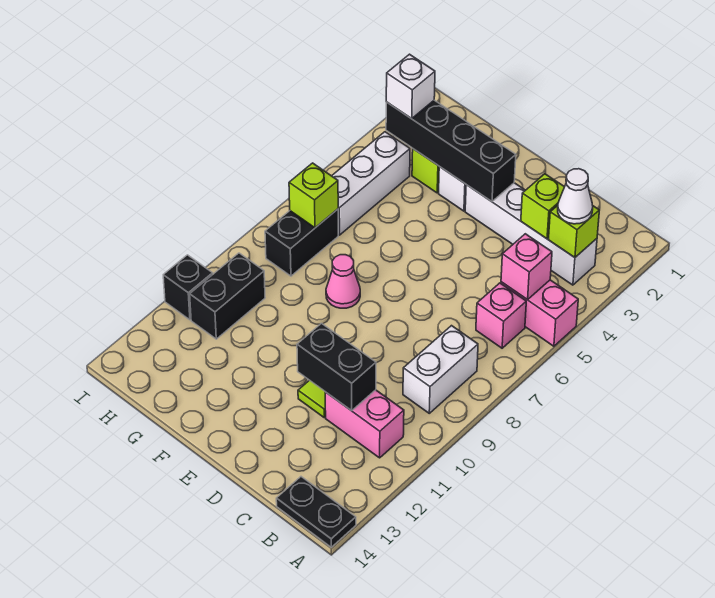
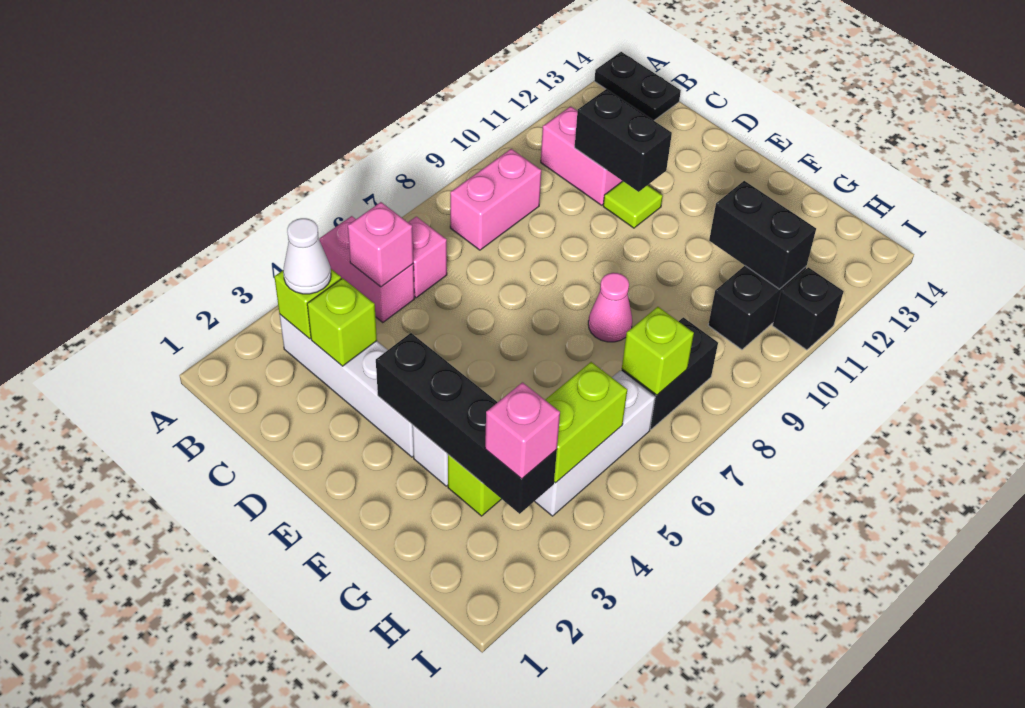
white 1x2 brick [403,326,478,413] -> pink 1x2 brick [450,149,541,250]
none -> black 1x2 brick [709,181,816,289]
white 1x1 brick [386,54,435,119] -> pink 1x1 brick [485,382,560,479]
none -> lime 1x2 brick [545,362,627,483]

